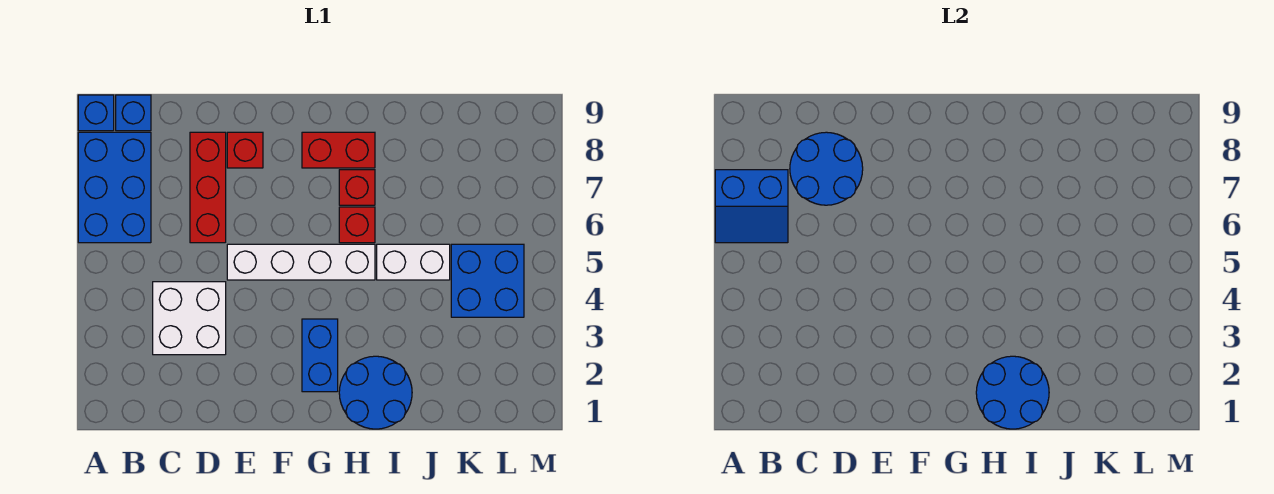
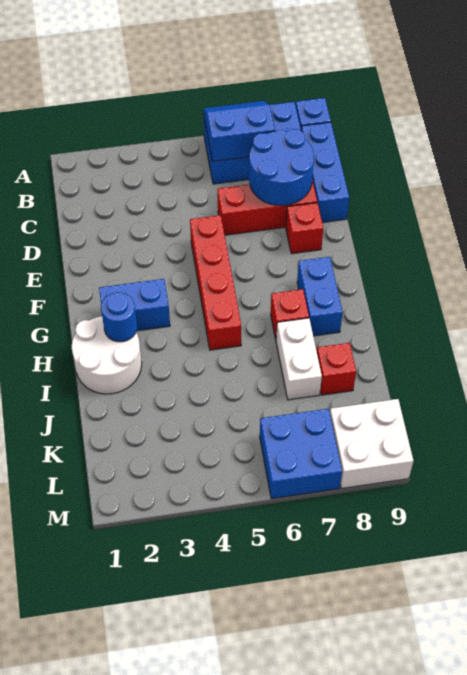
blue 2x2 slope [715,170,788,243] -> blue 2x2 slope turned to [203,101,275,161]
blue 1x1 brick [116,95,151,131] -> blue 1x3 brick [301,122,349,222]
white 2x2 brick [153,282,226,355] -> white 2x2 brick moved to [330,399,413,489]
white 1x4 brick [227,244,375,280] -> red 1x4 brick [190,215,241,350]
red 1x2 brick [302,132,375,168] -> blue 1x2 brick [297,257,343,336]
blue 2x2 round brick [339,356,412,429] -> white 2x2 round brick [72,316,142,394]
blue 2x2 round brick [976,356,1049,429] -> blue 1x1 round brick [101,292,137,342]
red 1x1 brick [339,207,375,243] -> red 1x1 brick moved to [317,343,356,395]
white 1x2 brick [377,244,450,280] -> white 1x2 brick moved to [276,318,322,400]
blue 2x2 brick [451,244,524,317] -> blue 2x2 brick moved to [260,409,342,499]

